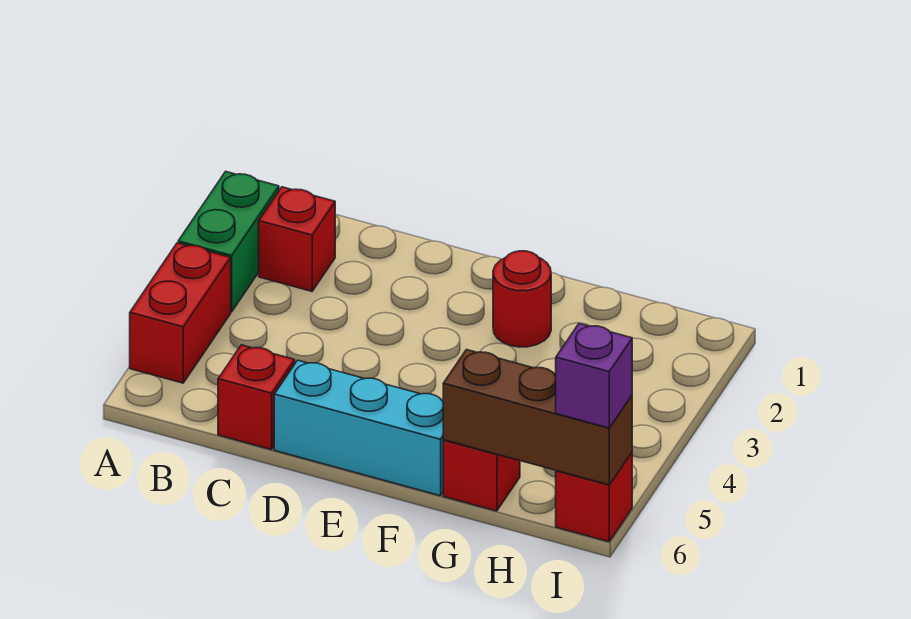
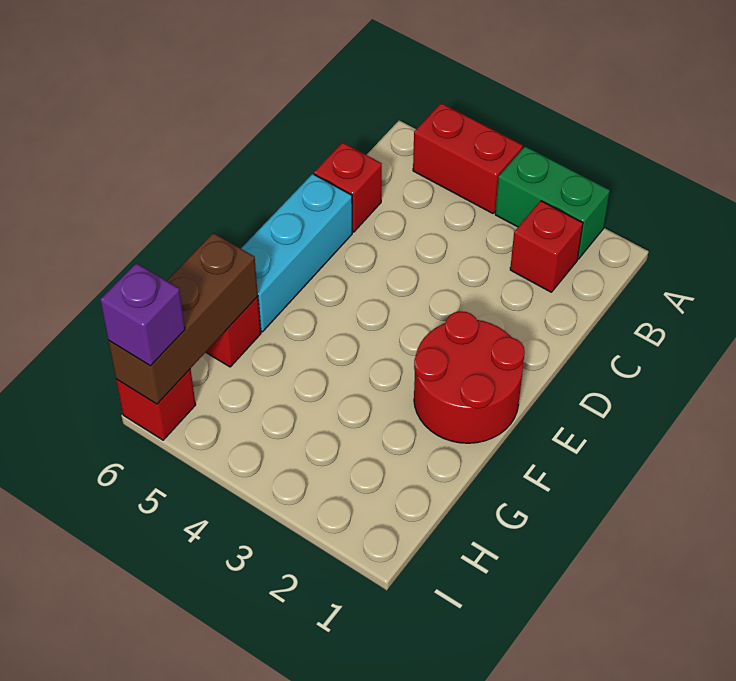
red 1x1 round brick [493,251,551,347] -> red 2x2 round brick [414,311,525,443]

